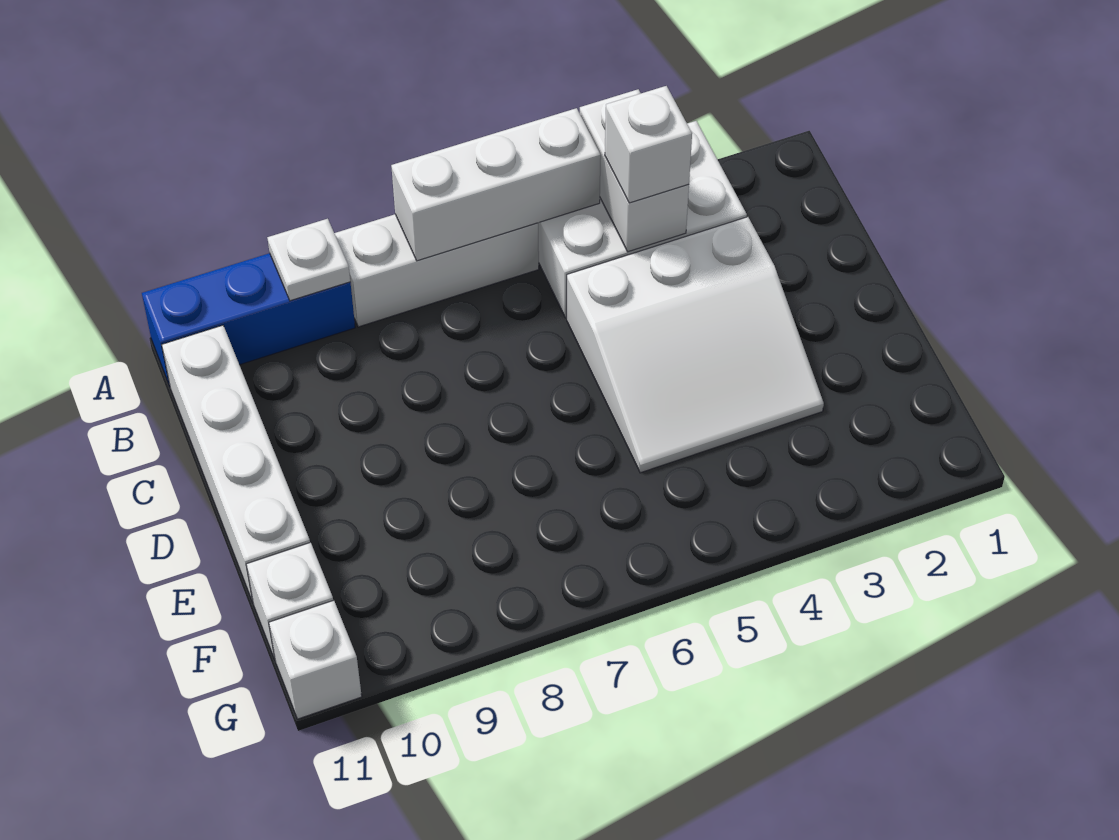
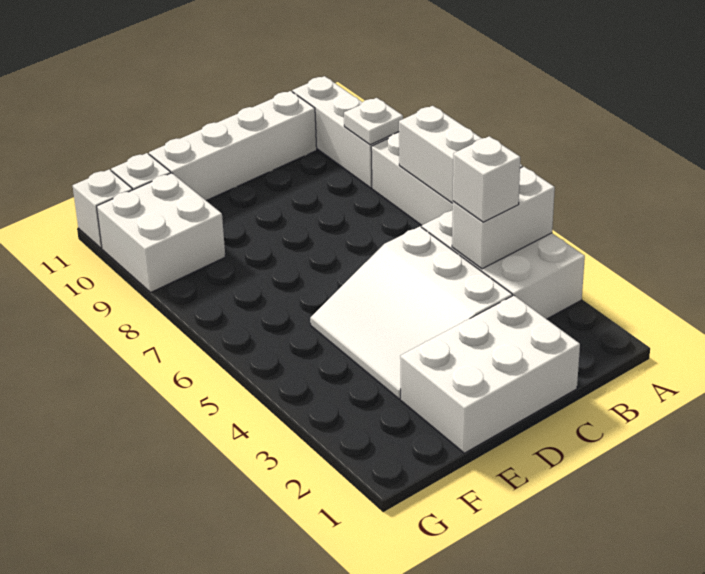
blue 1x3 brick [142,253,355,386] -> white 1x3 brick [292,76,399,188]
none -> white 2x3 brick [400,295,580,453]
none -> white 2x2 brick [97,173,225,292]

